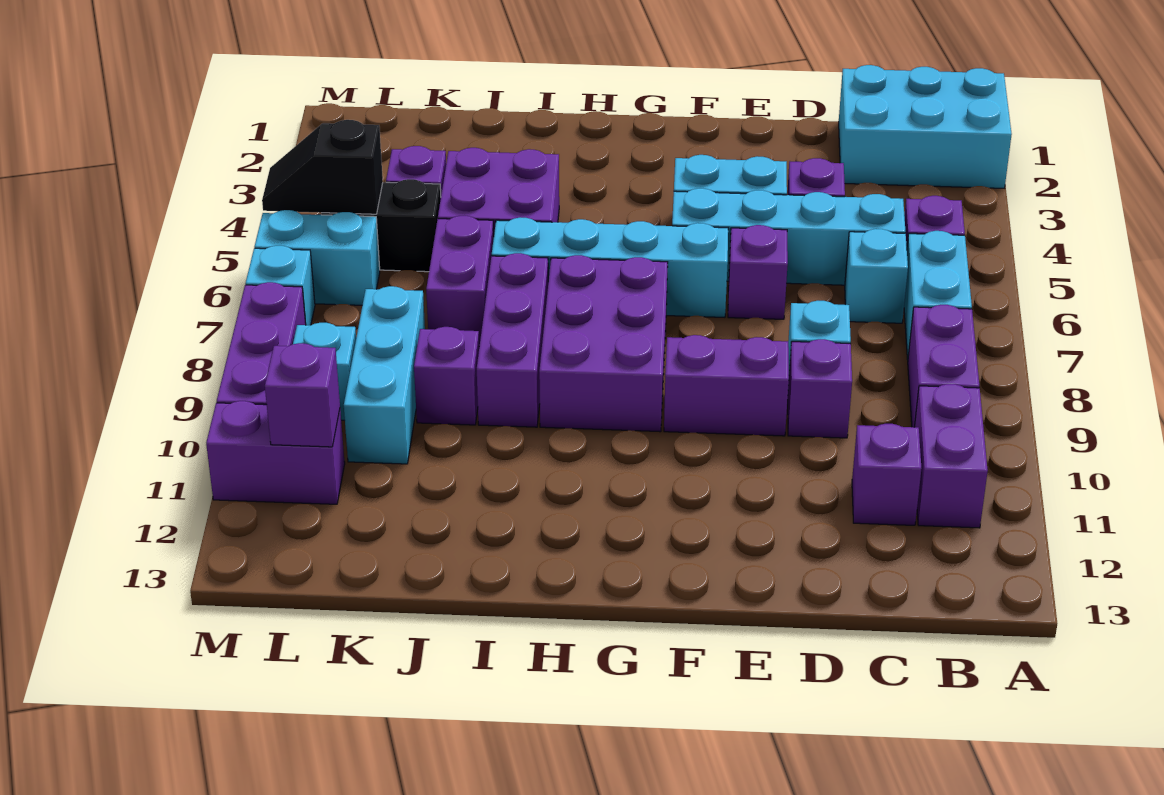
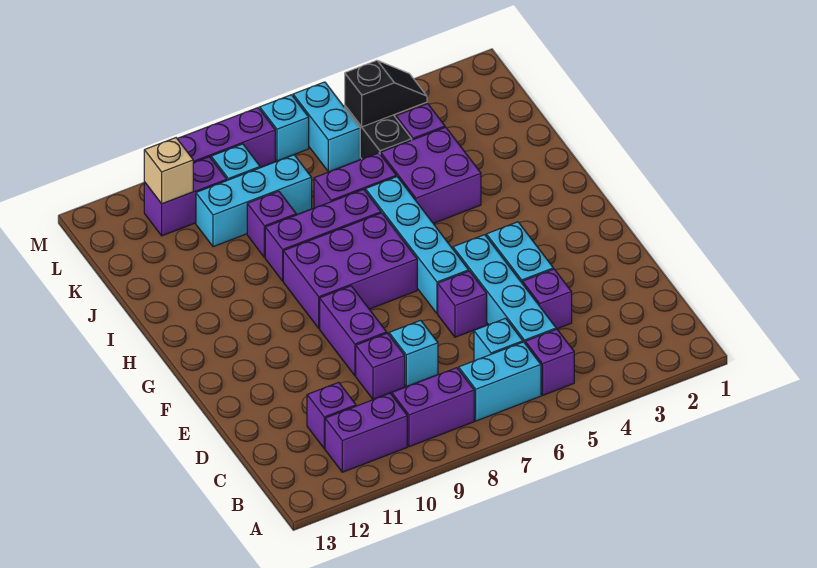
cyan 2x3 brick [839,65,1012,188] -> none
black 1x2 slope [262,120,383,214] -> black 1x2 slope turned to [345,60,427,127]
purple 1x2 brick [206,401,345,504] -> purple 1x2 brick turned to [144,157,227,236]
purple 1x1 brick [265,343,340,447] -> tan 1x1 brick [144,138,193,204]

